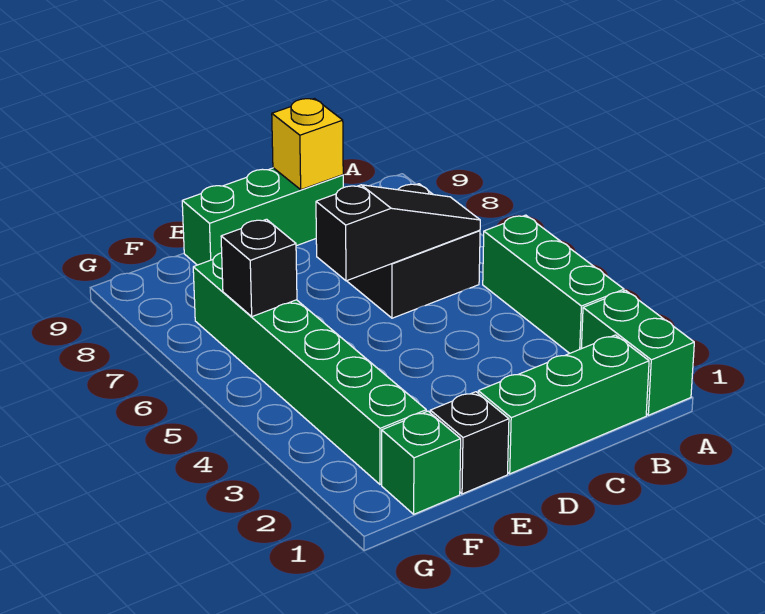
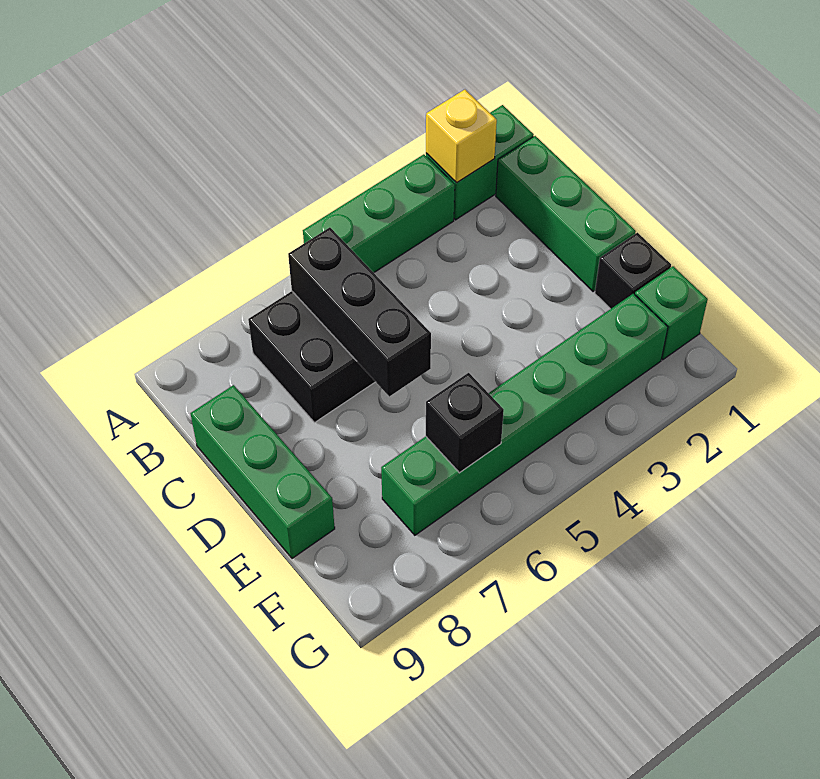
black 1x3 slope [316,185,480,281] -> black 1x3 brick [288,227,431,396]
yellow 1x1 brick [272,99,343,190] -> yellow 1x1 brick moved to [426,90,497,182]

